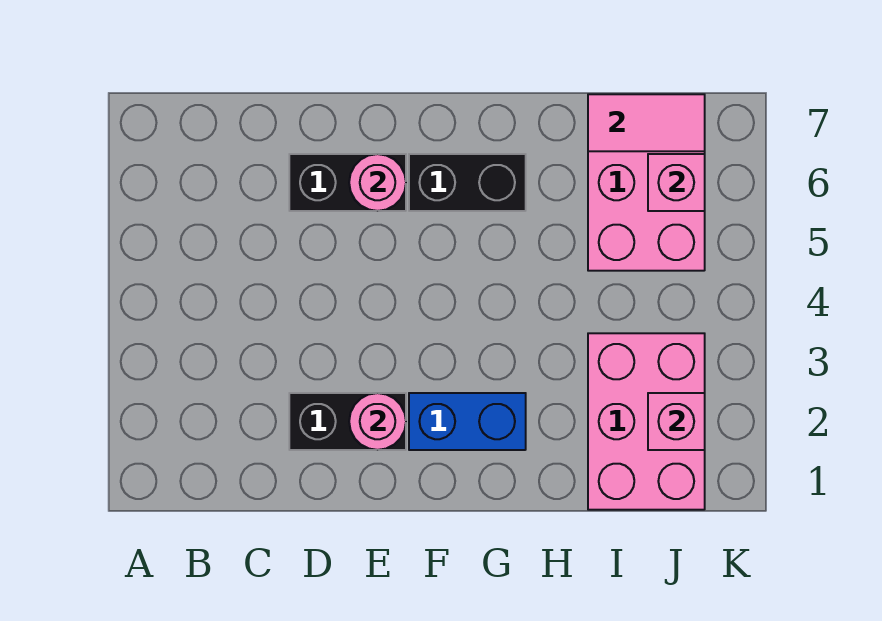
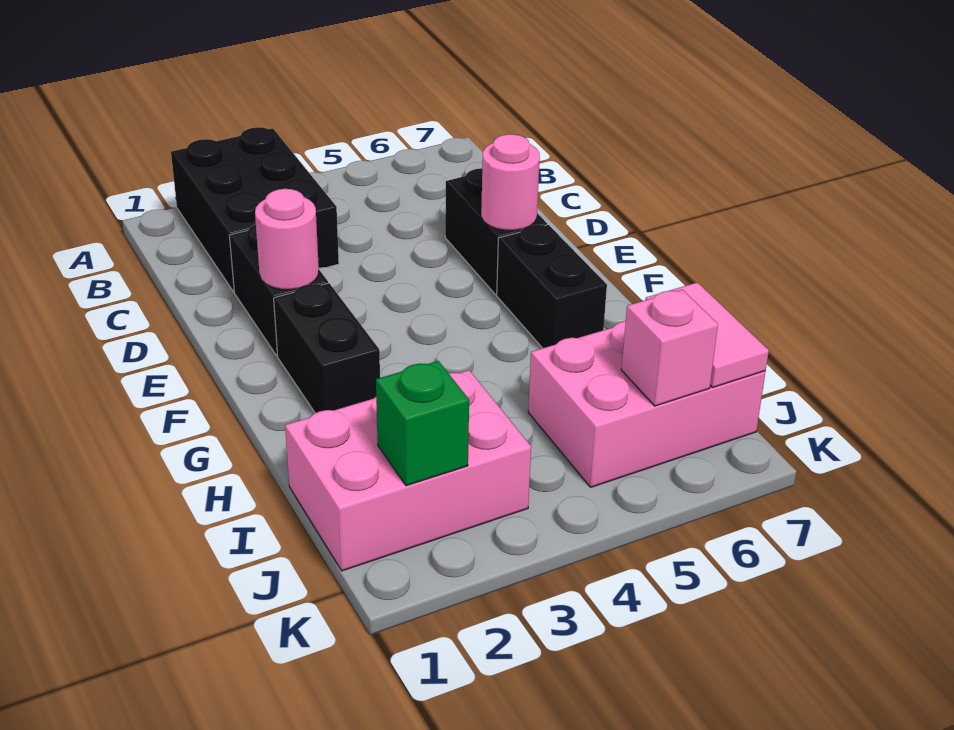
none -> black 2x3 brick [171,127,339,292]
blue 1x2 brick [409,393,526,450] -> black 1x2 brick [274,283,380,413]
pink 1x1 brick [648,393,705,450] -> green 1x1 brick [376,361,469,486]

